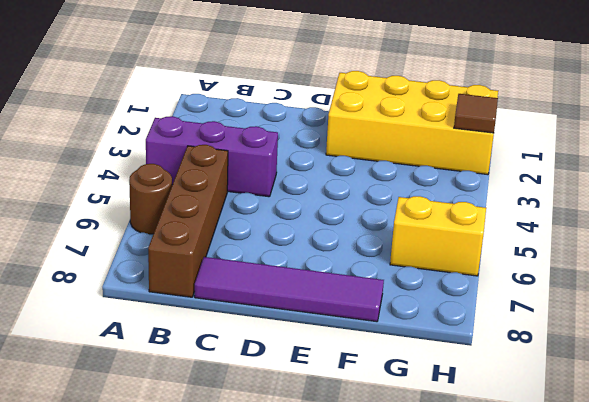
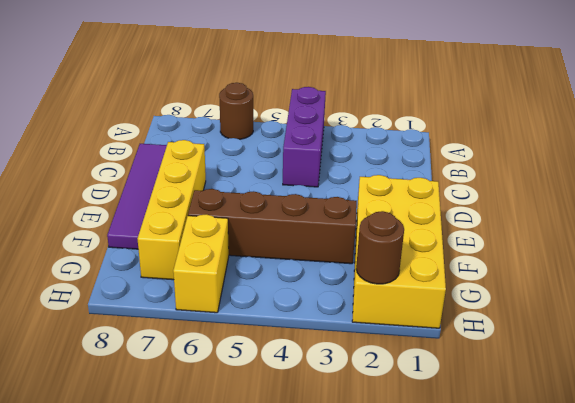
brown 1x4 brick [148,145,228,297] -> brown 1x4 brick moved to [188,189,357,264]
none -> yellow 1x4 brick [138,140,206,280]
brown 1x1 tile [454,94,498,133] -> brown 1x1 round brick [356,211,404,284]

